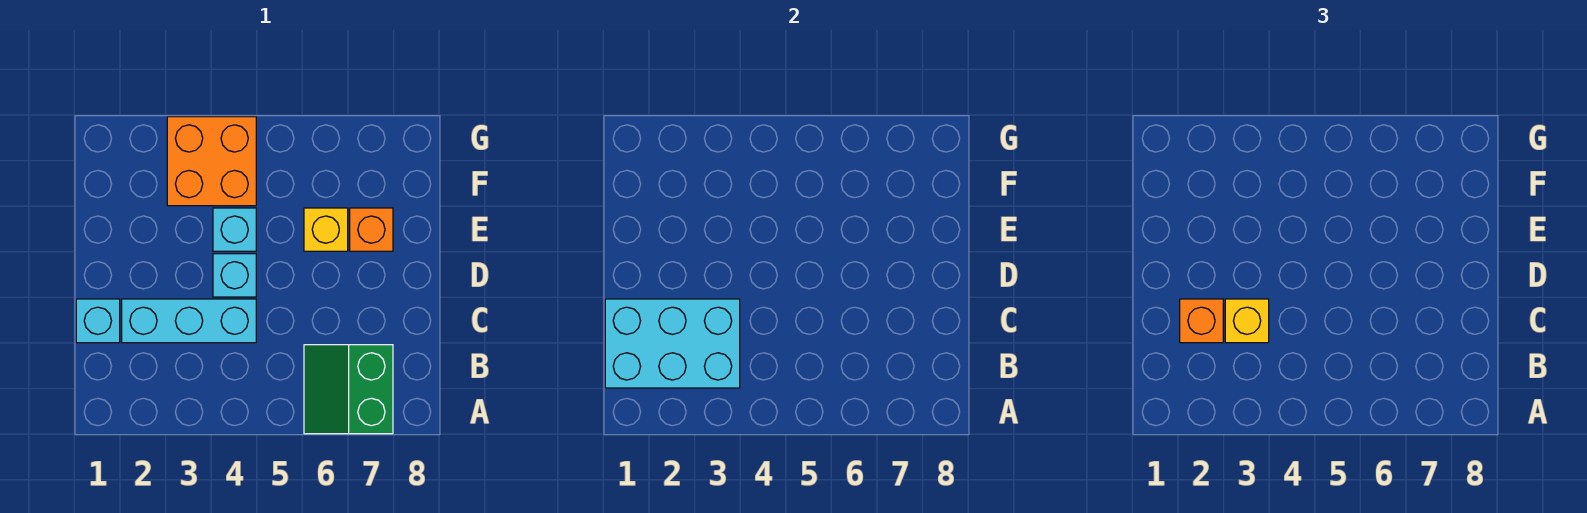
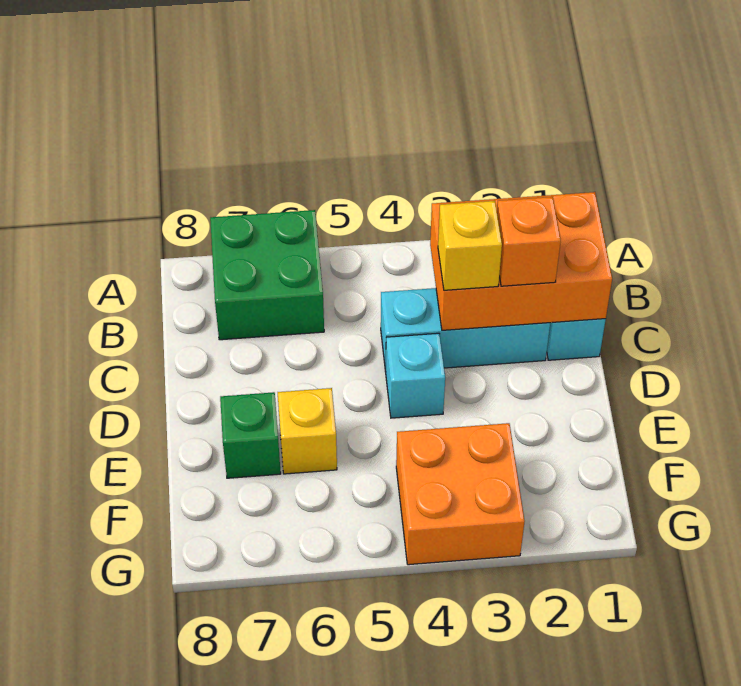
green 2x2 slope [304,345,393,434] -> green 2x2 brick [210,210,324,340]
cyan 2x3 brick [605,299,740,388] -> orange 2x3 brick [430,192,612,330]
cyan 1x1 brick [213,208,256,251] -> none
orange 1x1 brick [350,208,393,251] -> green 1x1 brick [220,392,281,478]

